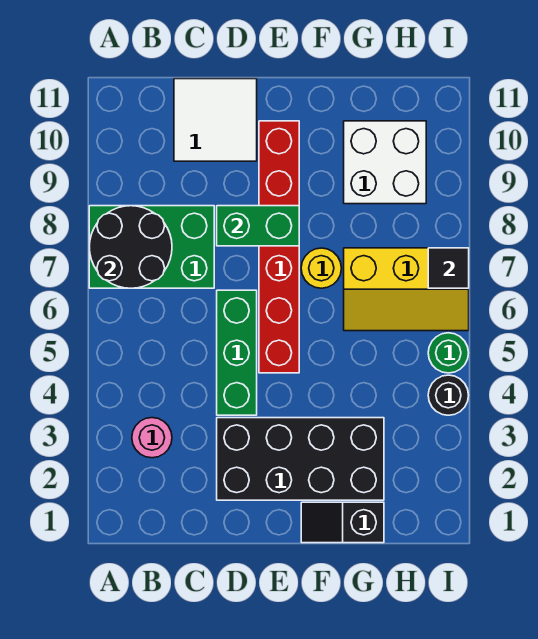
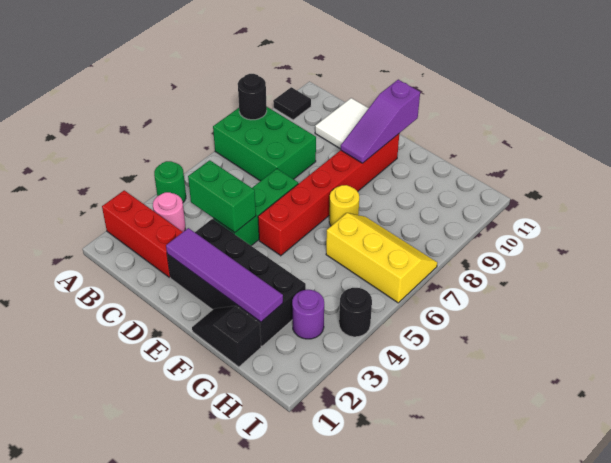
none -> red 1x3 brick [102,190,182,277]
black 2x2 round brick [89,206,172,288] -> black 1x1 round brick [238,74,267,120]
none -> purple 1x4 tile [166,228,283,322]
green 1x2 brick [217,206,299,246] -> green 1x2 brick moved to [188,160,256,233]
none -> purple 1x3 slope [341,80,420,163]
yellow 2x3 slope [344,248,469,331] -> yellow 2x3 slope turned to [326,213,437,303]
white 2x2 brick [344,121,426,204] -> none
none -> purple 1x1 round brick [292,290,324,339]
green 1x1 round brick [428,333,469,373] -> green 1x1 round brick moved to [154,161,186,202]
black 1x1 tile [428,248,469,288] -> black 1x1 tile moved to [273,87,311,120]

